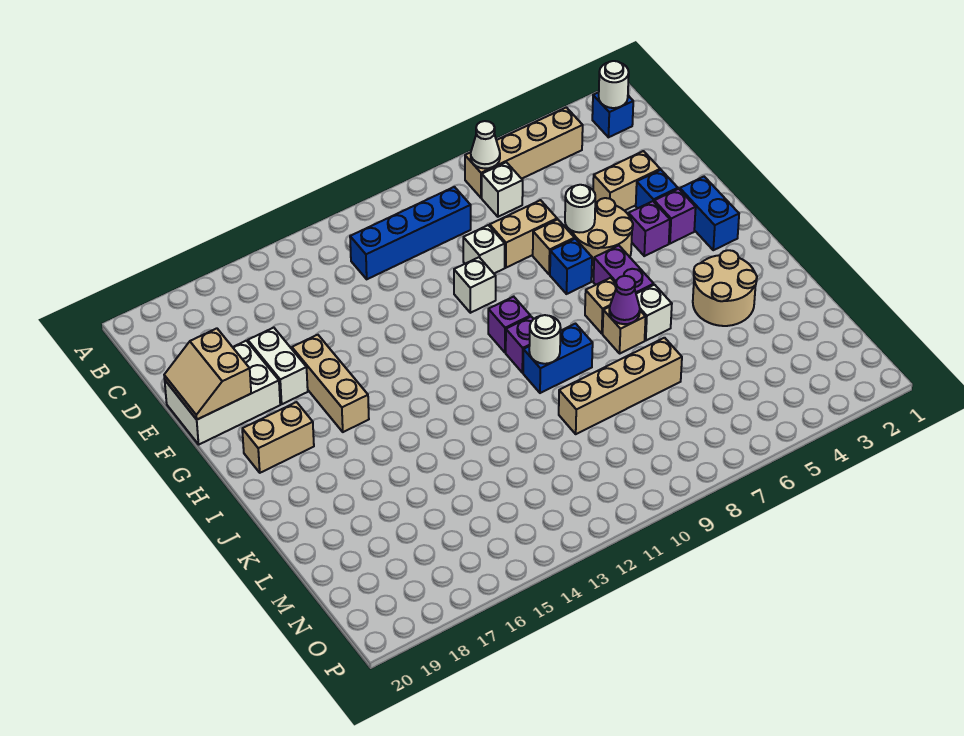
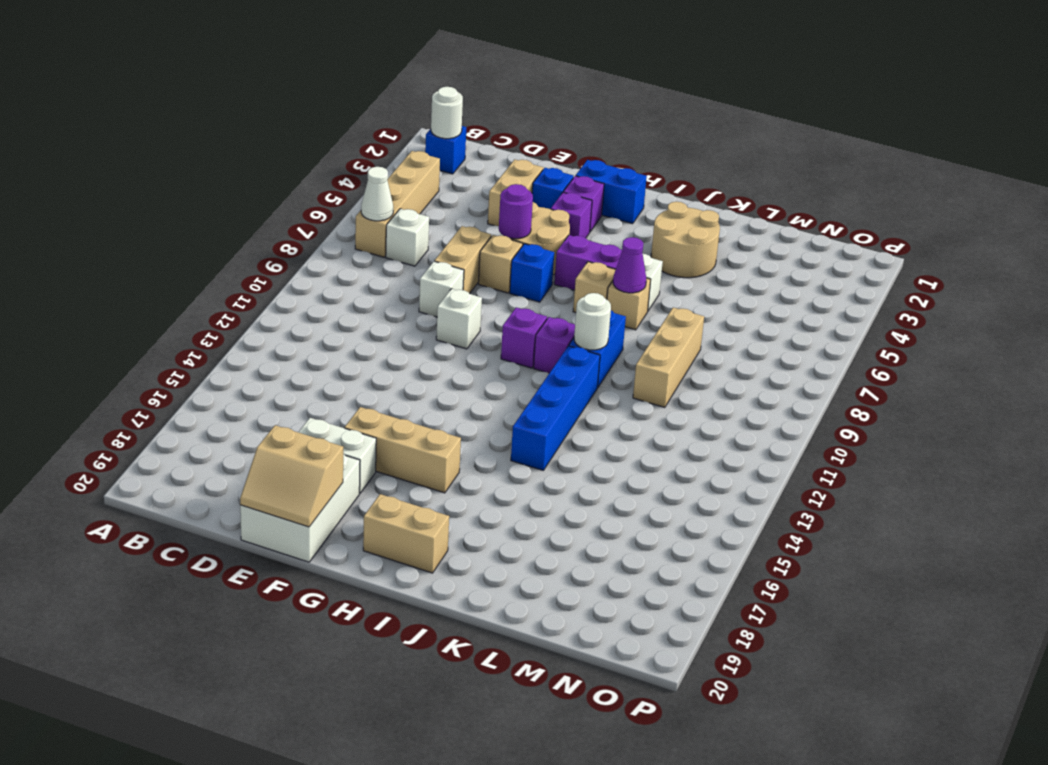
blue 1x4 brick [350,187,471,279] -> blue 1x4 brick moved to [511,346,600,470]
white 1x1 round brick [565,185,595,233] -> purple 1x1 round brick [499,184,533,239]
tan 1x2 brick [242,402,314,473] -> tan 1x2 brick turned to [363,494,449,573]
tan 1x4 brick [559,338,682,434] -> tan 1x3 brick [633,308,704,408]

